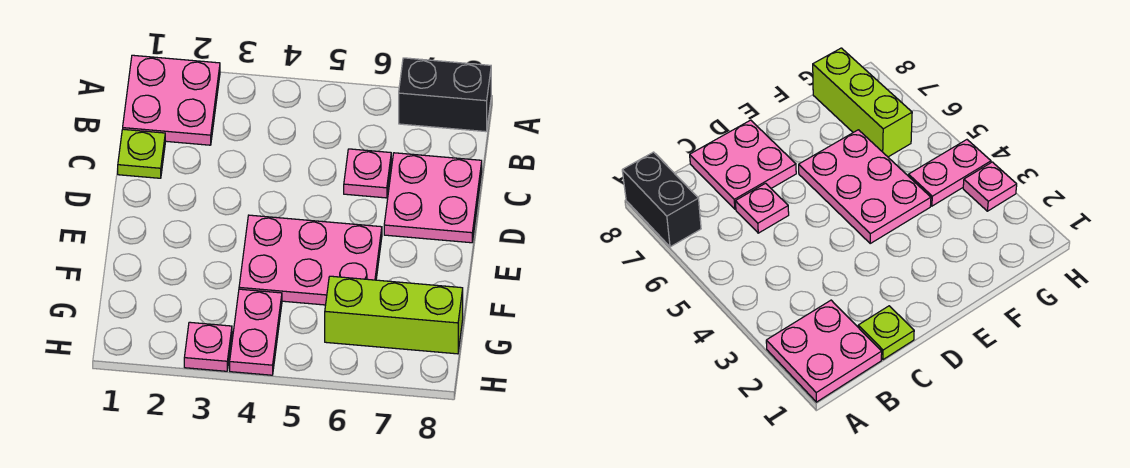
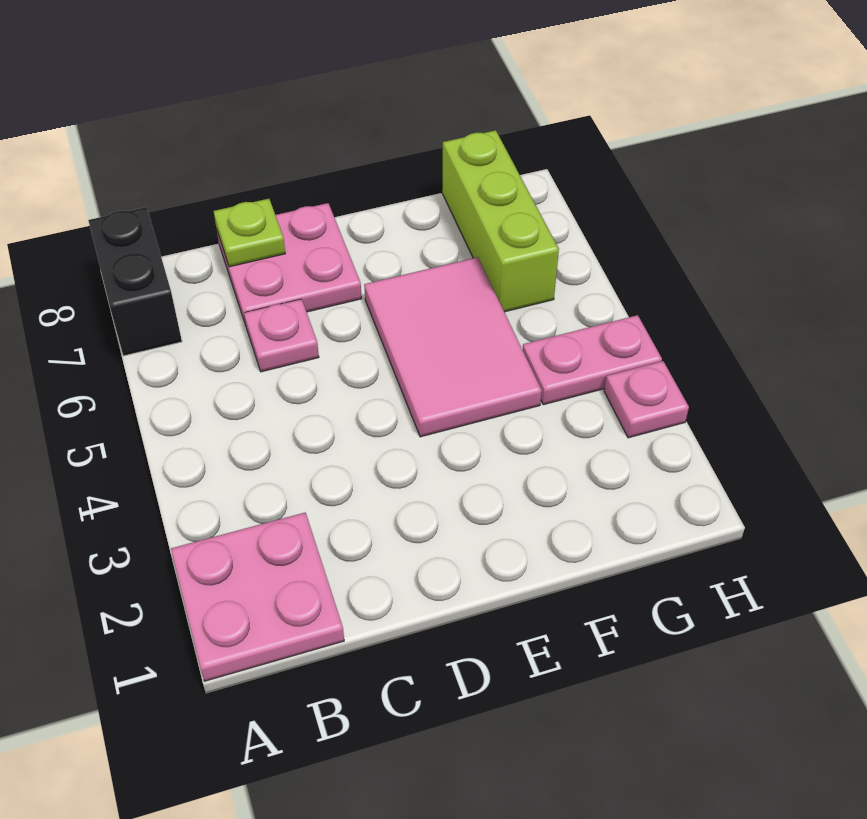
lime 1x1 plate [118,129,165,178] -> lime 1x1 plate moved to [214,199,285,267]
pink 2x3 plate [239,215,382,305] -> pink 2x3 tile [364,257,542,437]

